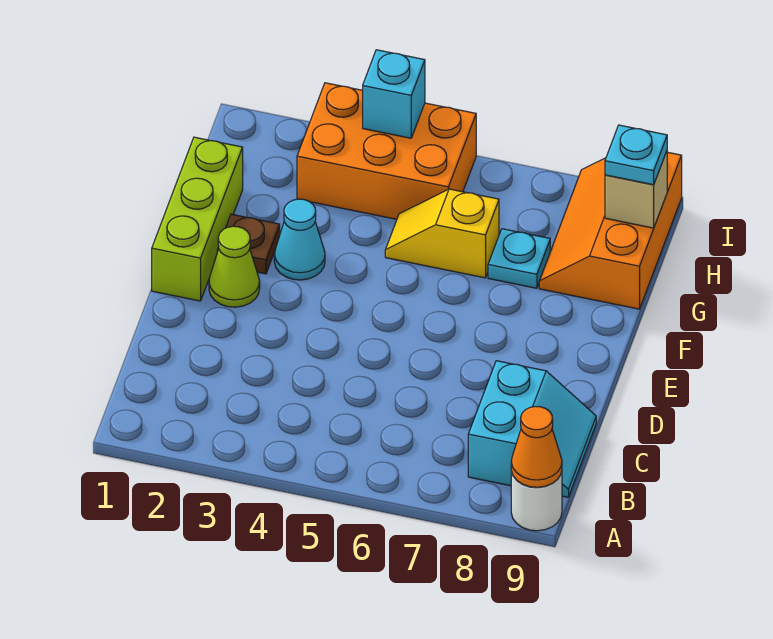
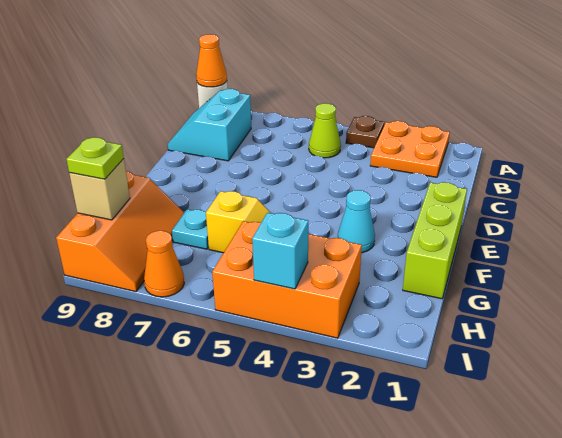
none -> orange 2x2 plate [370,121,450,177]
lime 1x1 cone [209,226,260,307] -> lime 1x1 cone moved to [309,103,341,158]
brown 1x1 plate [217,214,280,274] -> brown 1x1 plate moved to [346,116,384,148]
cyan 1x1 plate [605,125,667,185] -> lime 1x1 plate [67,137,124,179]
none -> orange 1x1 cone [144,231,184,297]

